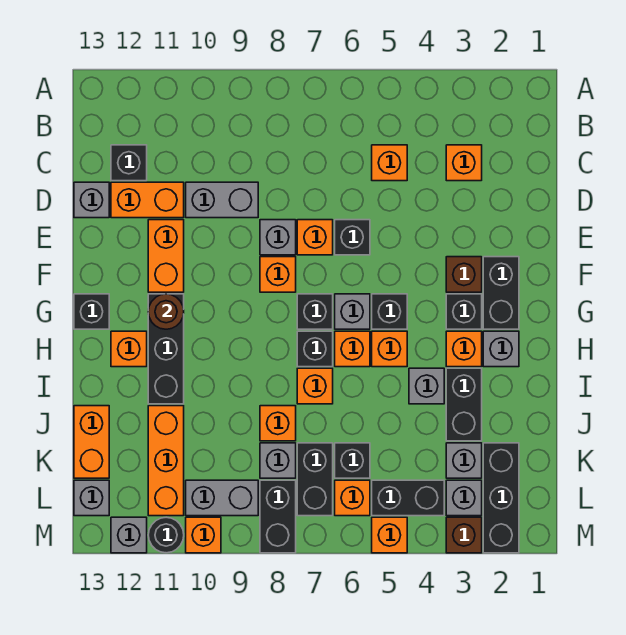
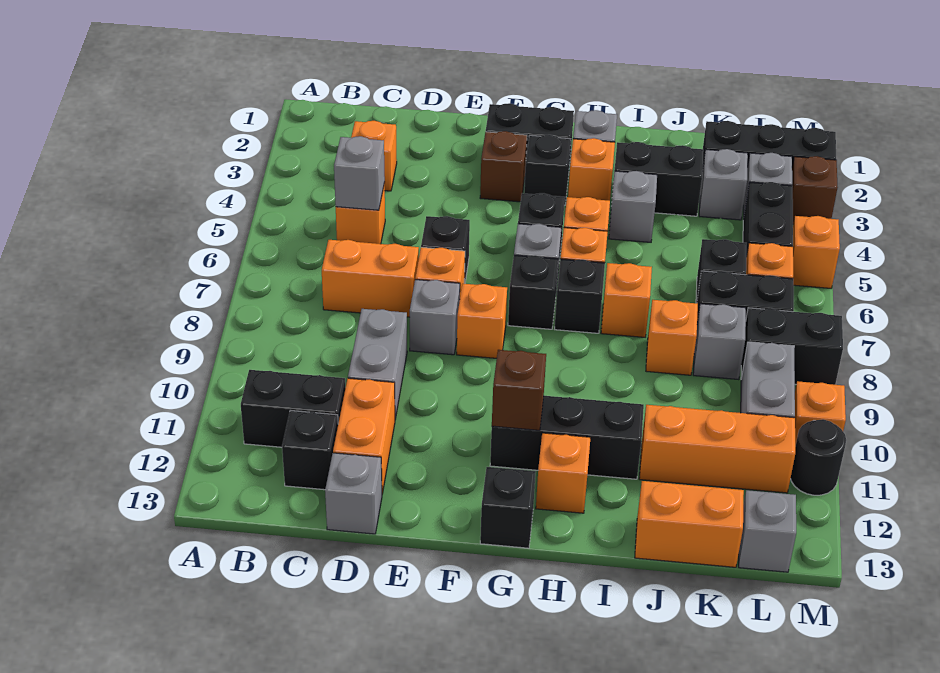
none -> black 1x2 brick [241,370,346,447]
orange 1x2 brick [148,220,184,292] -> orange 1x2 brick moved to [322,240,419,317]
brown 1x1 round brick [148,294,184,329] -> brown 1x1 brick [492,350,546,430]
grey 1x1 brick [111,517,147,553] -> grey 1x1 brick moved to [334,136,385,210]

